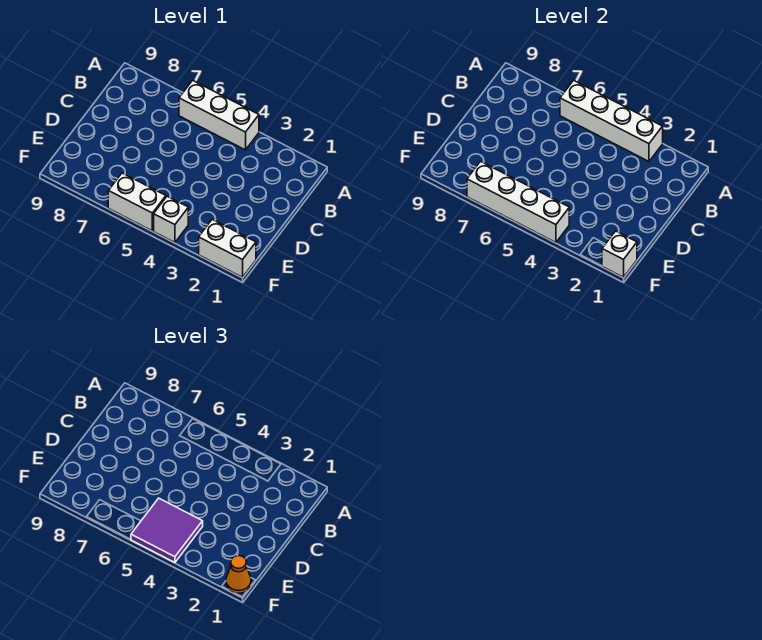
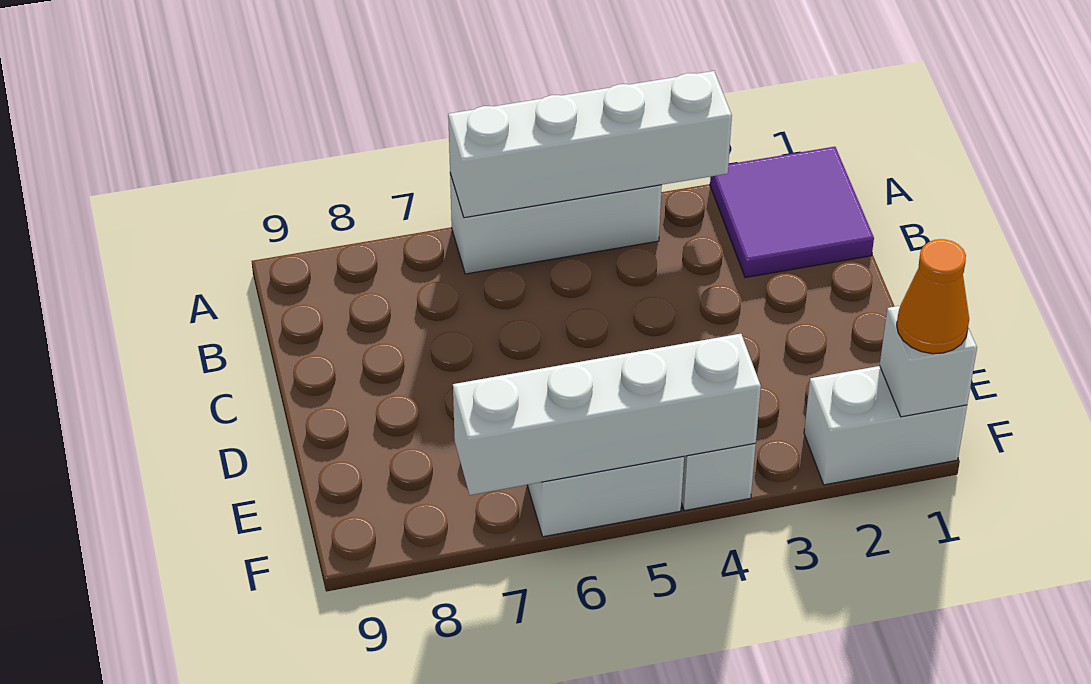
purple 2x2 tile [131,498,203,562] -> purple 2x2 tile moved to [710,147,874,278]

